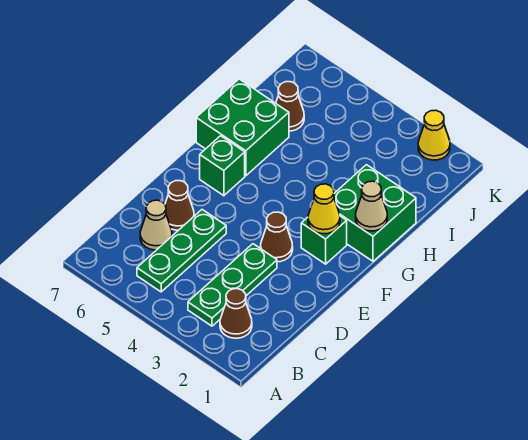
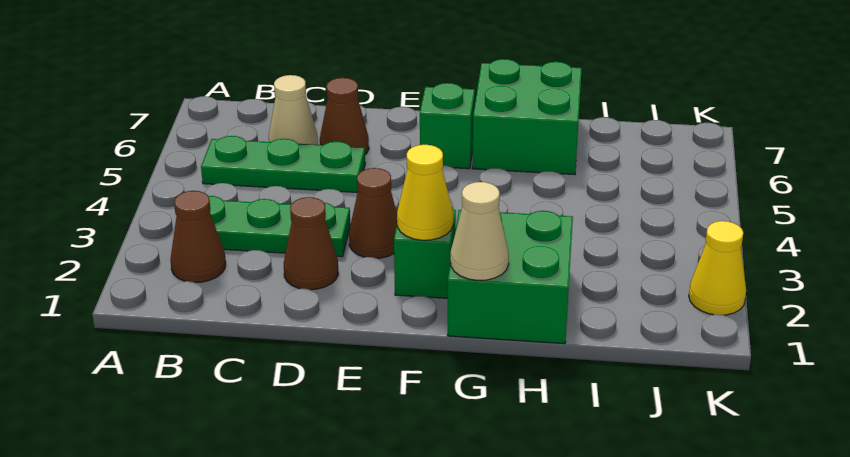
brown 1x1 cone [276,82,304,131] -> brown 1x1 cone moved to [284,197,338,290]

